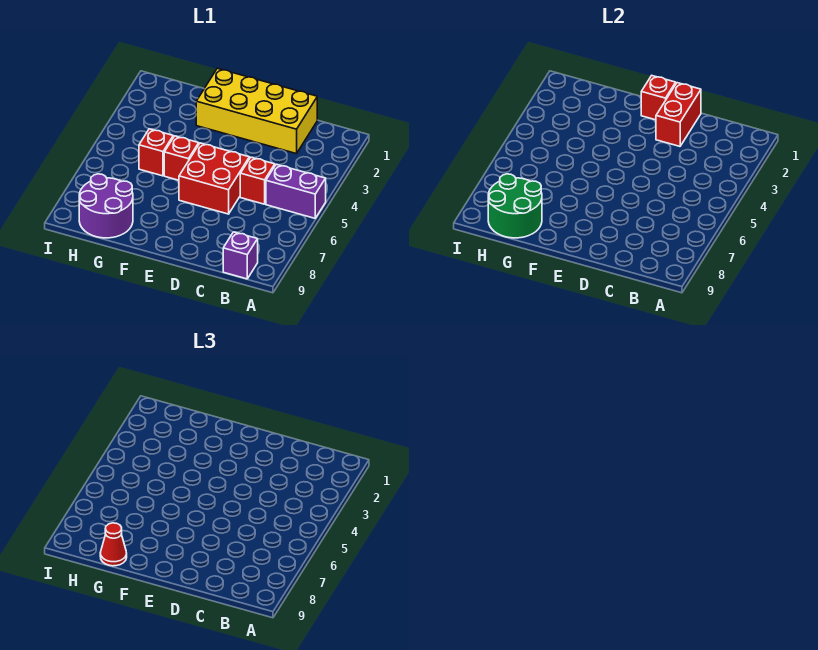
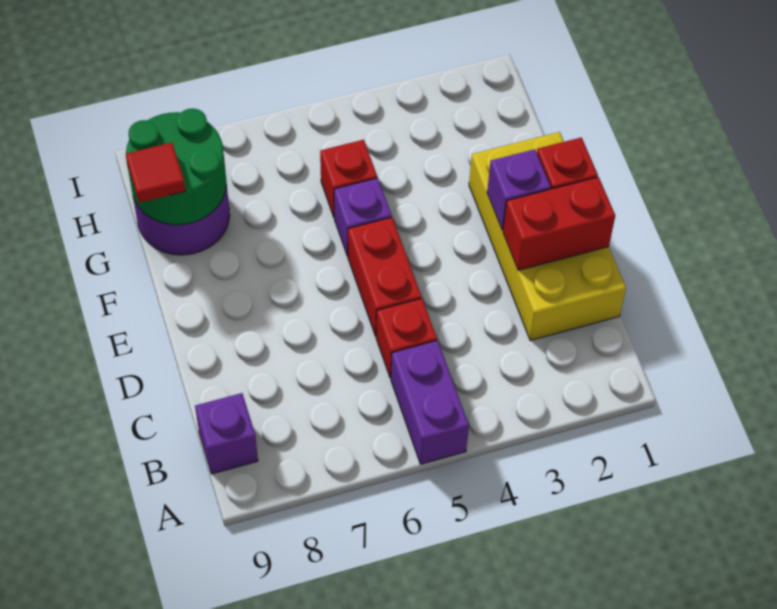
red 2x2 brick [179,143,249,214] -> red 1x2 brick [348,217,422,336]
none -> purple 1x1 brick [487,149,551,230]
red 1x1 brick [164,136,199,180] -> purple 1x1 brick [334,178,392,256]
red 1x1 cone [100,523,127,566] -> red 1x1 tile [126,142,185,203]

